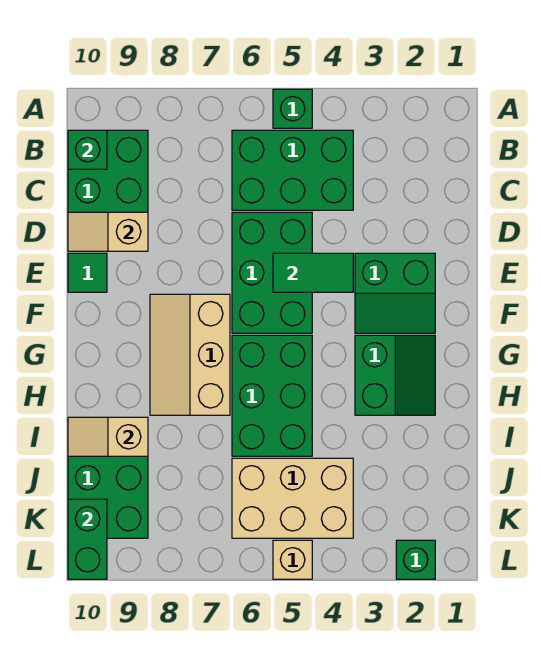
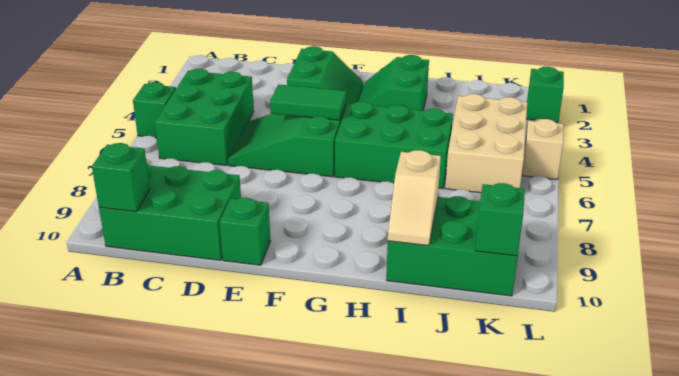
green 2x3 brick [232,212,312,333] -> green 2x3 slope [228,105,346,177]
tan 1x2 slope [68,212,148,251] -> none
green 1x2 tile [273,253,353,292] -> green 1x2 tile turned to [270,84,346,120]
green 1x1 tile [68,253,107,292] -> green 1x1 brick [219,198,270,265]
tan 2x3 slope [150,294,230,415] -> none
green 2x2 slope [355,335,435,415] -> green 2x2 slope turned to [358,55,429,111]
green 1x2 brick [68,499,107,579] -> green 1x1 brick [475,183,525,256]

